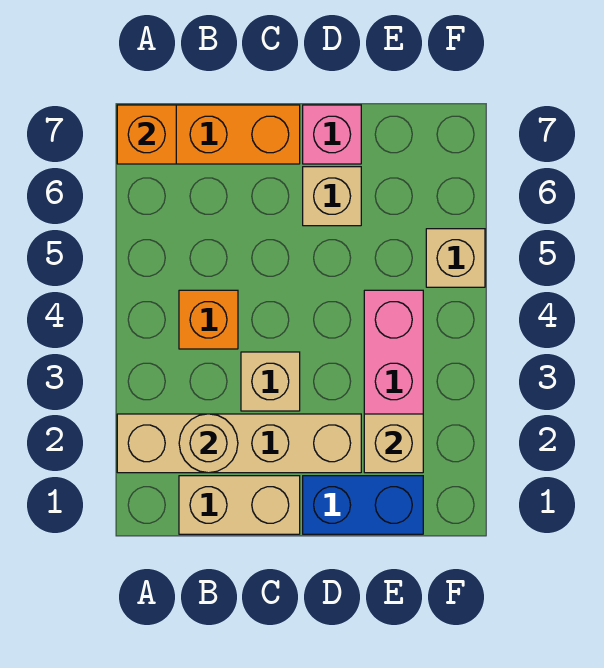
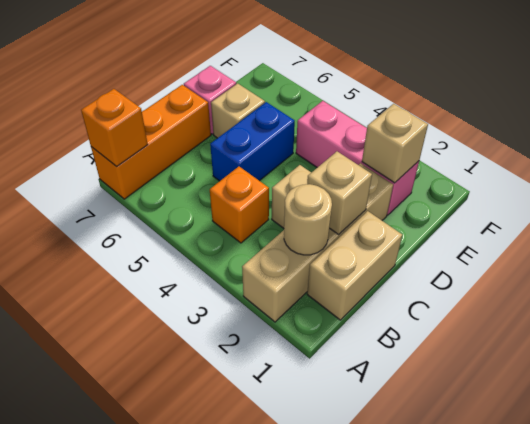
blue 1x2 brick [303,476,423,534] -> blue 1x2 brick moved to [210,102,295,181]
tan 1x1 brick [426,229,485,287] -> tan 1x1 brick moved to [307,151,372,234]

